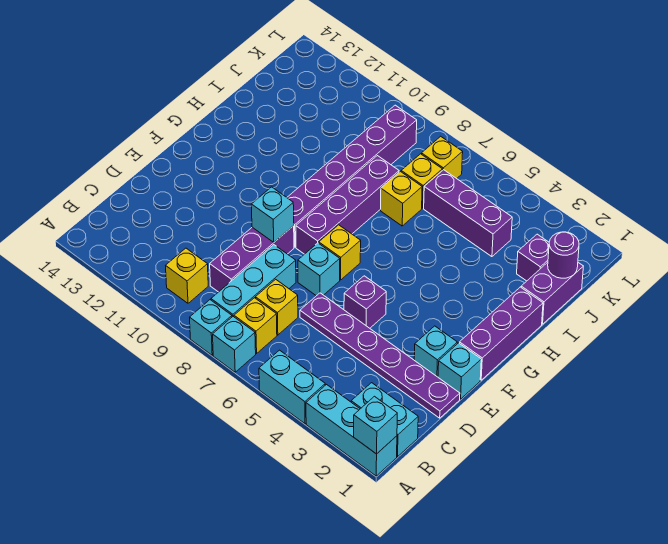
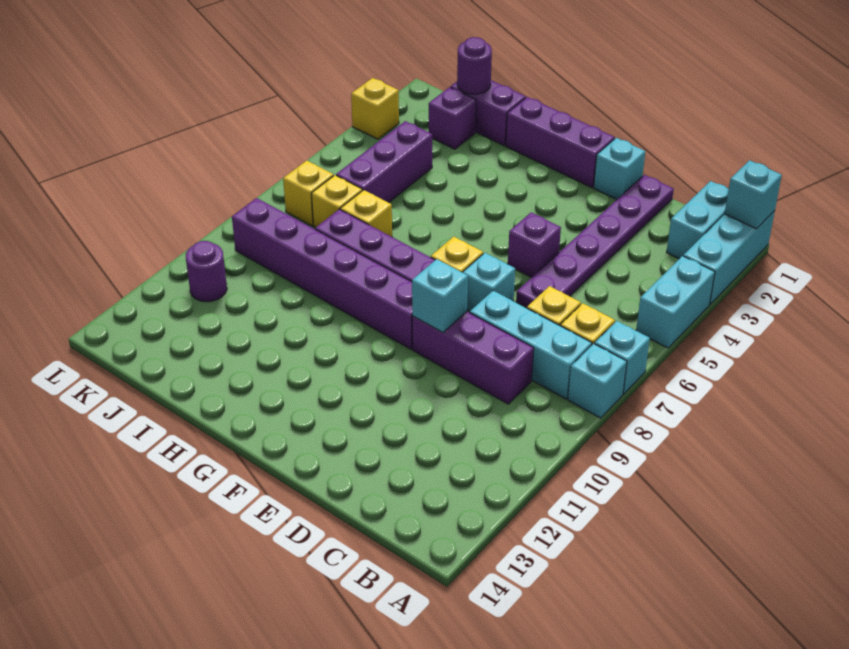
yellow 1x1 brick [166,248,208,303] -> yellow 1x1 brick moved to [351,78,399,139]
cyan 1x1 brick [414,326,457,377] -> none
none -> purple 1x1 round brick [186,241,227,302]

